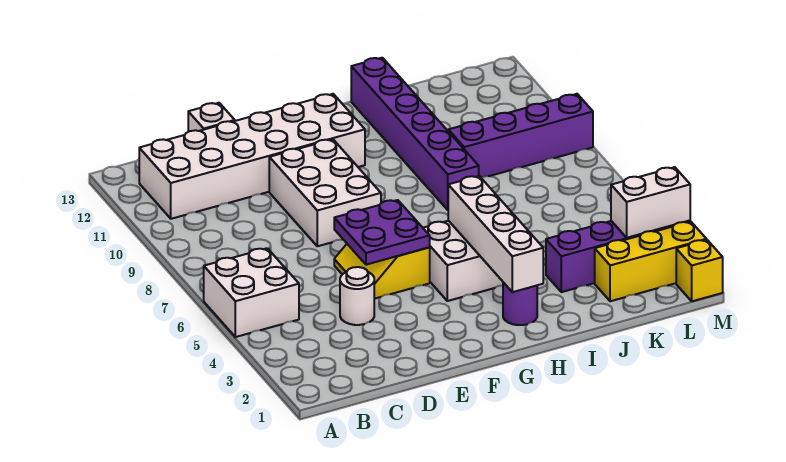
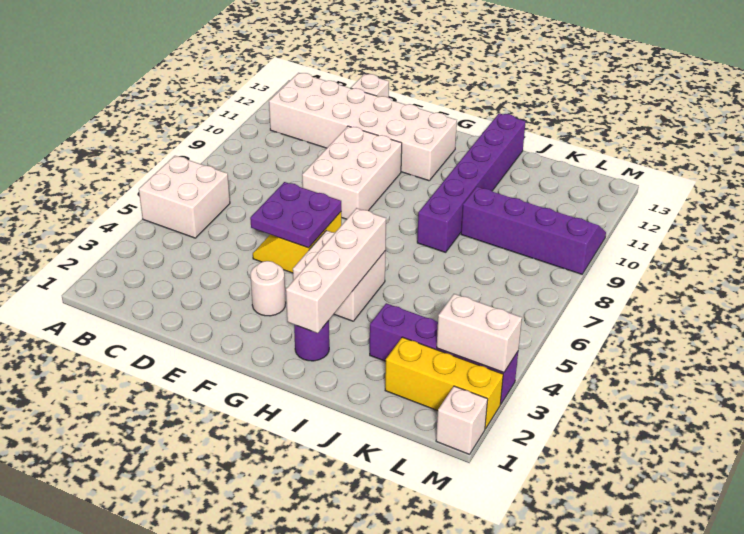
white 1x1 round brick [340,267,374,325] -> white 1x1 round brick moved to [251,261,286,316]
yellow 1x1 brick [676,240,723,301] -> white 1x1 brick [436,386,488,454]

